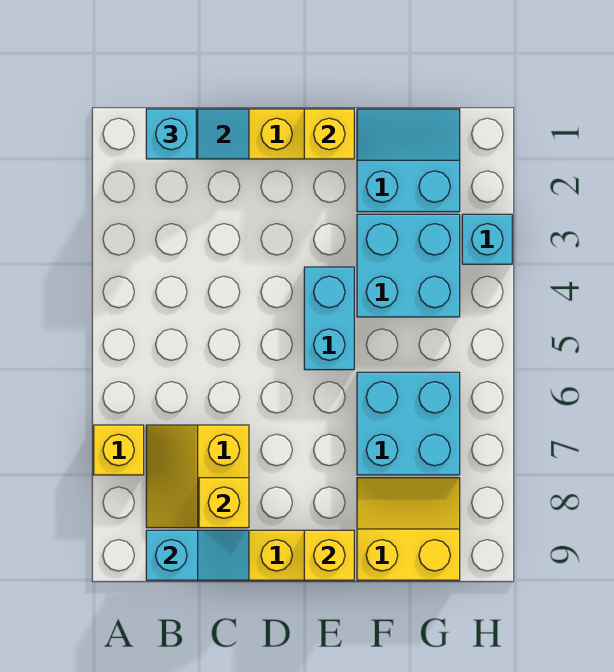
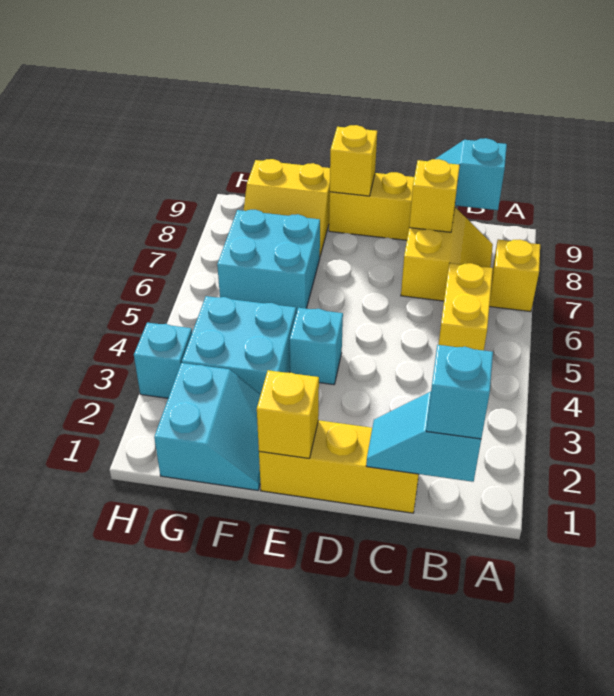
none -> yellow 1x2 brick [439,263,493,351]
cyan 1x2 brick [304,267,354,370] -> cyan 1x1 brick [290,308,343,385]
cyan 2x2 slope [357,109,460,212] -> cyan 2x2 slope turned to [154,363,261,490]

